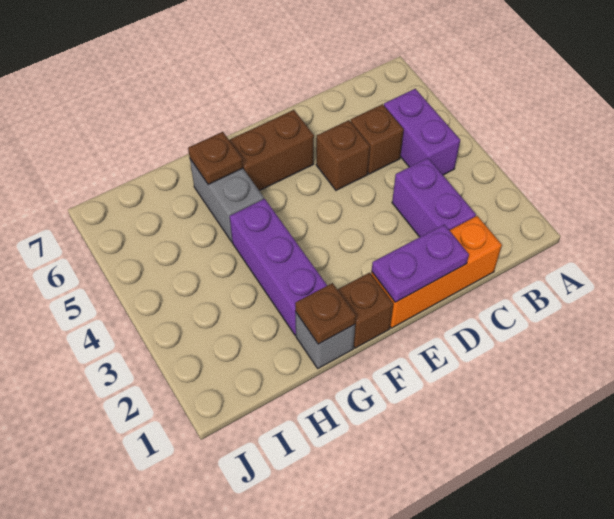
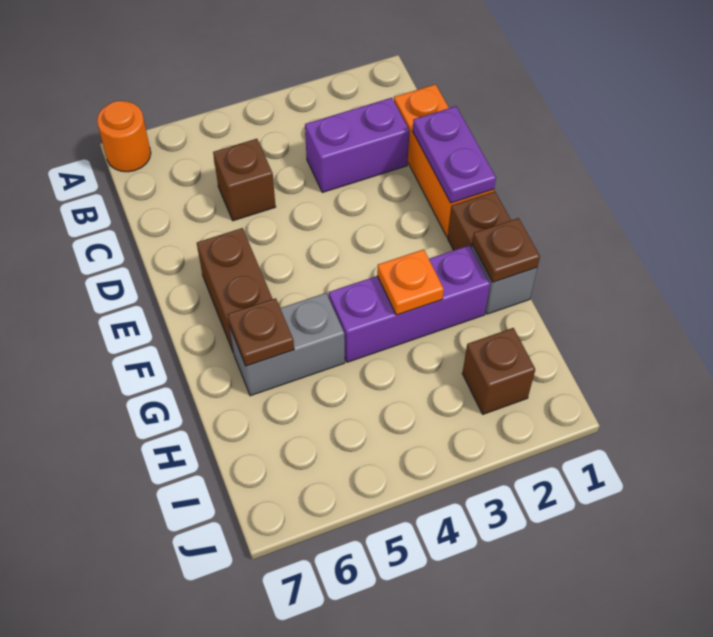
none -> orange 1x1 round brick [97,101,151,172]
purple 1x2 brick [384,89,460,175] -> none
brown 1x1 brick [316,120,370,190] -> brown 1x1 brick moved to [462,328,535,414]
none -> orange 1x1 plate [377,249,444,315]

